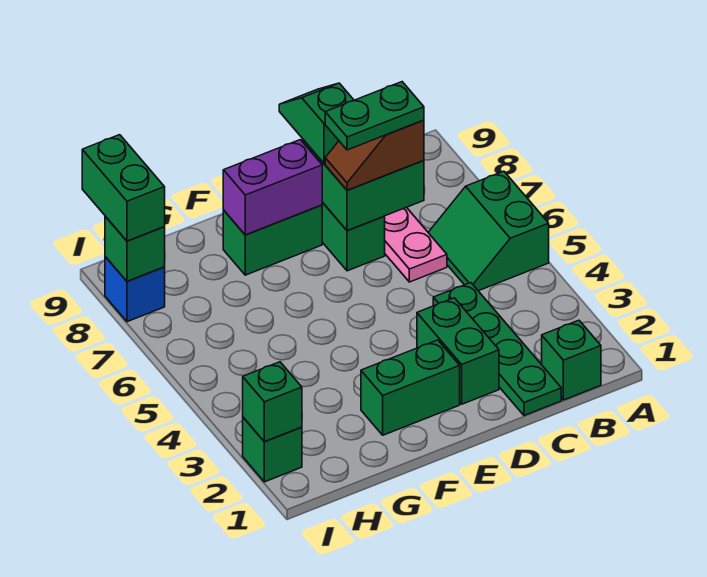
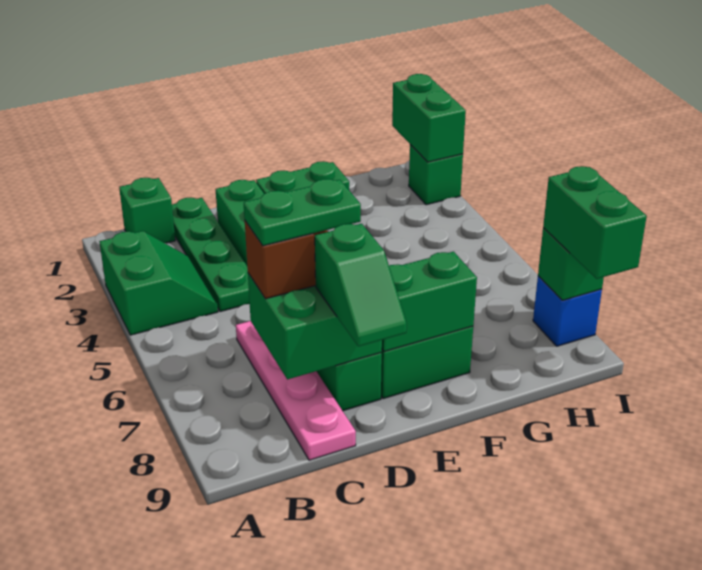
green 2x2 slope [428,171,549,291] -> green 2x2 slope moved to [99,231,218,335]
purple 1x2 brick [223,140,322,235] -> green 1x2 brick [382,252,477,352]
green 1x1 brick [243,362,302,442] -> green 1x2 brick [392,74,466,162]

